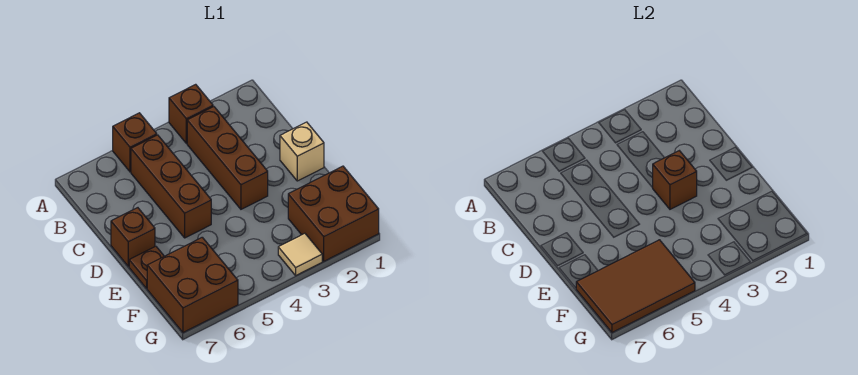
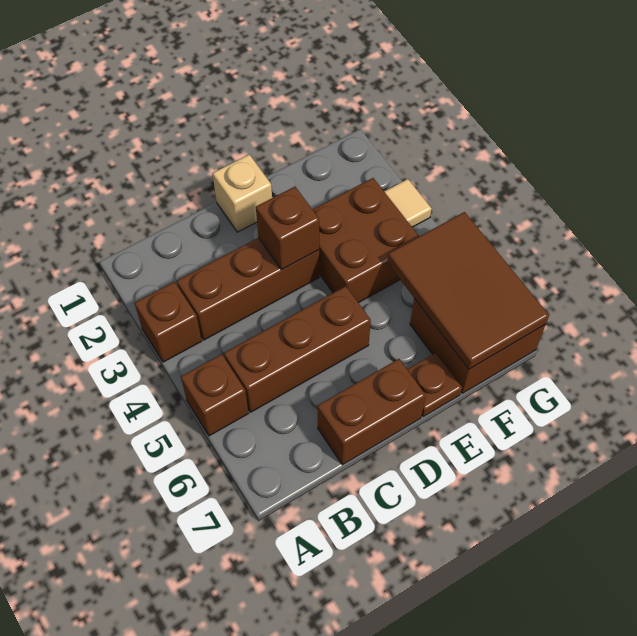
brown 1x1 brick [111,208,155,266] -> brown 1x2 brick [318,359,426,465]
brown 2x2 brick [288,166,379,261] -> brown 2x2 brick moved to [313,178,419,303]

